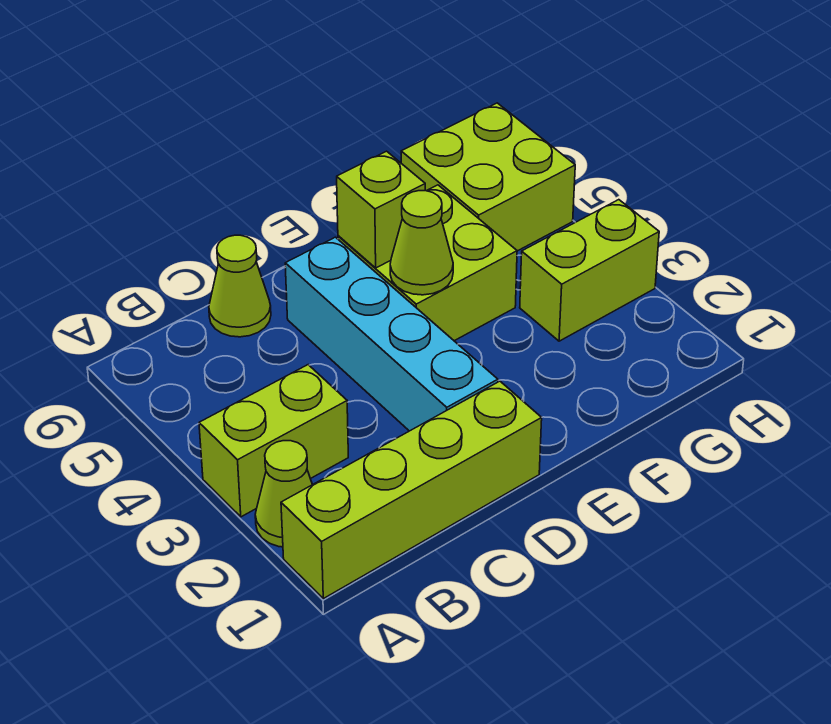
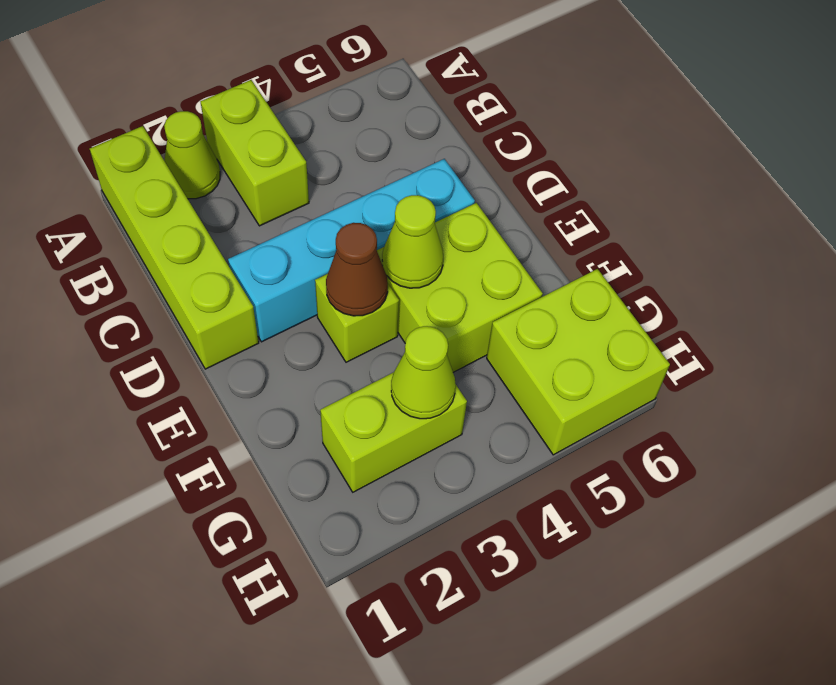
lime 1x1 cone [209,235,271,337] -> lime 1x1 cone moved to [391,326,456,419]
none -> brown 1x1 cone [326,223,388,316]
lime 1x1 brick [337,151,425,268] -> lime 1x1 brick moved to [315,274,399,362]
lime 1x2 brick [520,200,659,341] -> lime 1x2 brick turned to [320,372,467,492]

